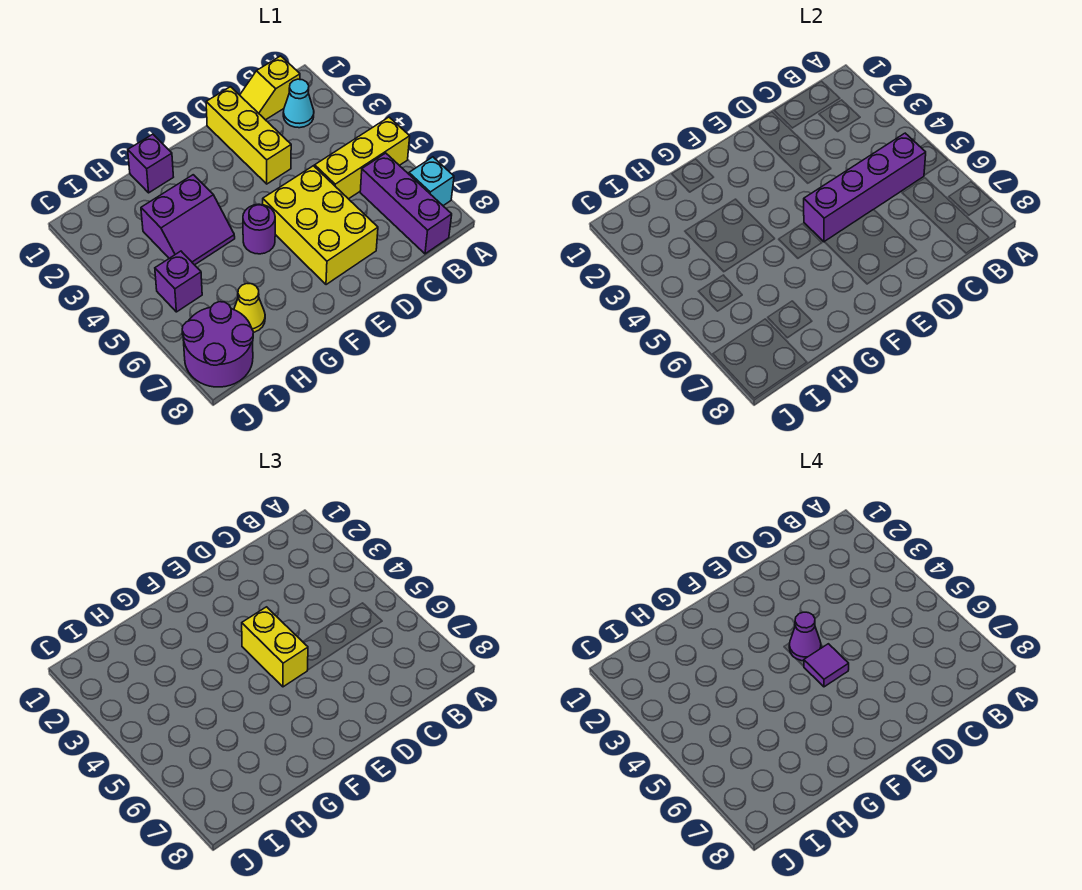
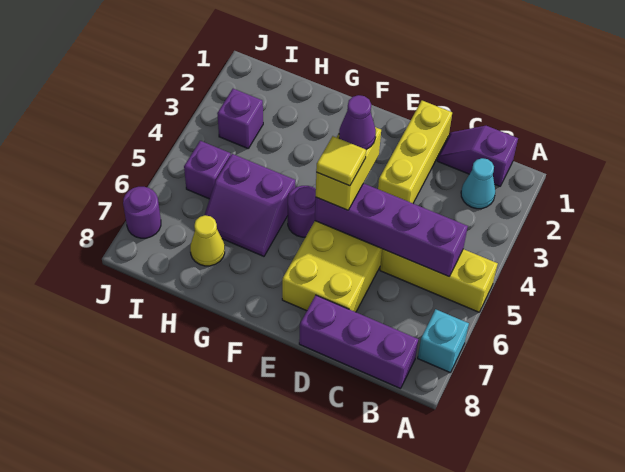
yellow 1x2 slope [240,56,300,120] -> purple 1x2 slope [437,126,518,186]
purple 1x3 brick [360,153,452,254] -> purple 1x3 brick turned to [299,295,418,389]
purple 1x1 tile [804,644,849,687] -> yellow 1x1 tile [316,136,366,186]
purple 1x1 brick [128,134,173,193] -> purple 1x1 brick moved to [217,89,263,148]
purple 2x2 slope [141,175,235,265] -> purple 2x2 slope moved to [205,154,295,256]
purple 2x2 round brick [182,302,253,387] -> purple 1x1 round brick [123,187,161,238]

